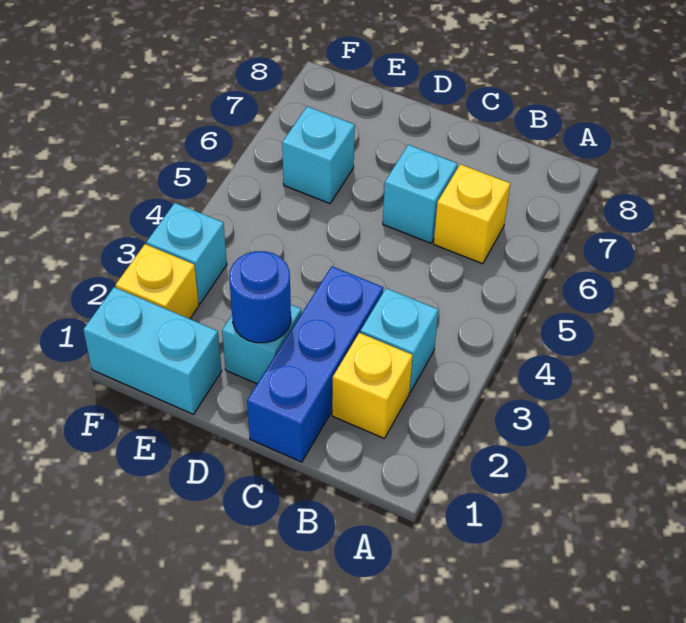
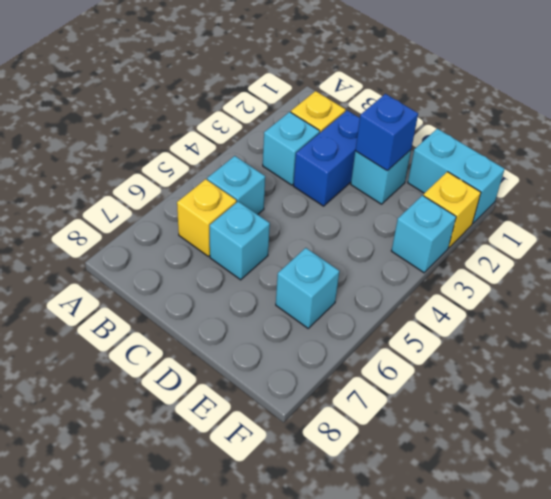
none -> cyan 1x1 brick [207,156,265,215]
blue 1x3 brick [247,266,383,462] -> blue 1x2 brick [293,110,360,206]
blue 1x1 round brick [229,251,291,343] -> blue 1x1 brick [355,94,418,171]

